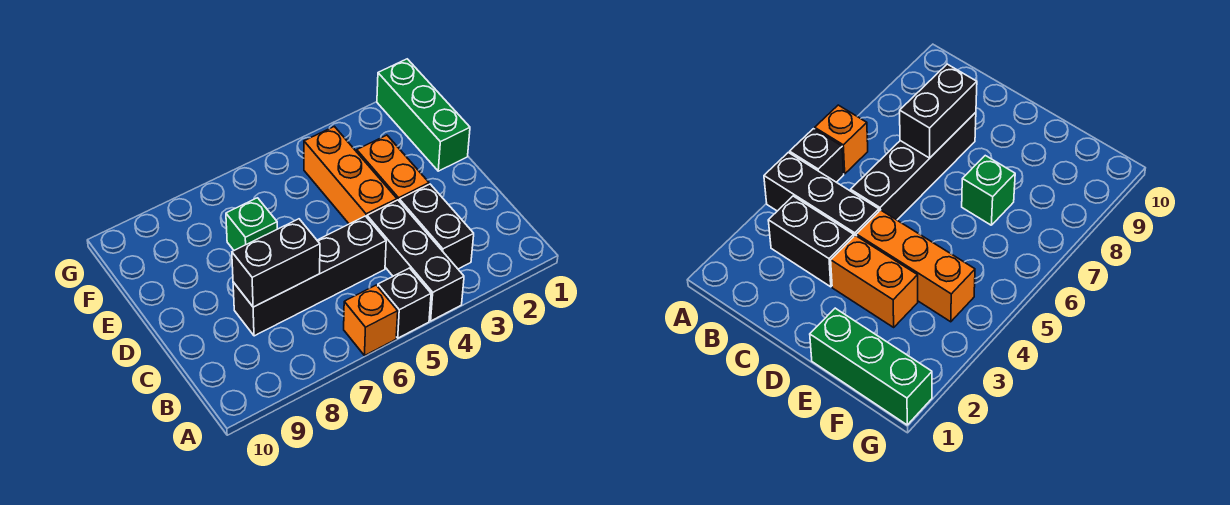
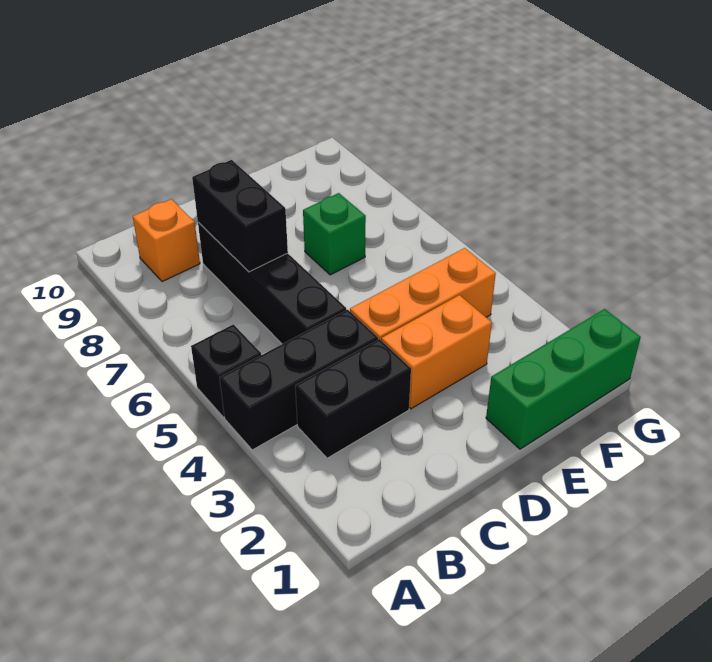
orange 1x1 brick [344,285,398,355] -> orange 1x1 brick moved to [133,199,200,282]

